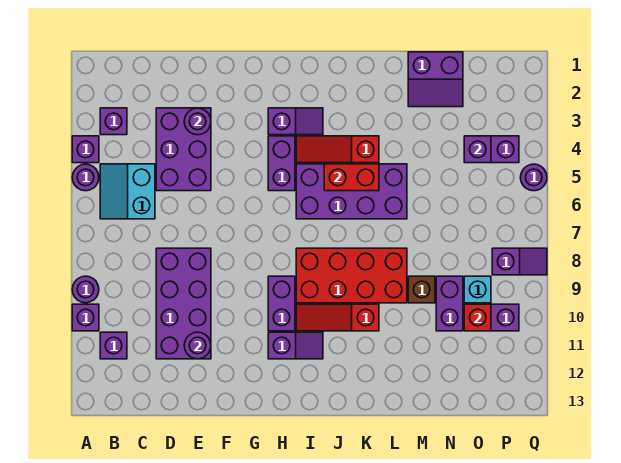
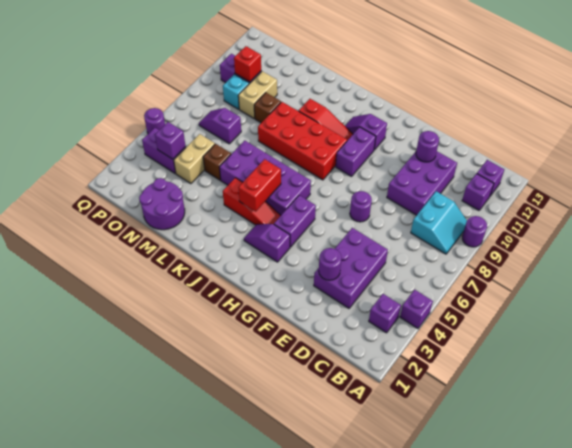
purple 1x1 round brick [72,164,99,191] -> purple 1x1 round brick moved to [350,191,372,222]
purple 1x1 brick [72,304,99,331] -> purple 1x1 brick moved to [477,160,504,196]
cyan 2x2 slope [100,164,155,219] -> cyan 2x2 slope moved to [411,191,467,254]
purple 2x4 brick [156,248,211,359] -> purple 2x3 brick [387,151,457,215]
red 1x2 brick [324,164,379,191] -> red 1x2 brick turned to [238,159,281,211]
purple 2x2 slope [408,52,463,107] -> purple 2x2 round brick [139,178,185,230]
none -> brown 1x1 brick [203,144,231,180]
none -> tan 1x2 brick [174,134,215,184]
purple 1x2 brick [436,276,463,331] -> tan 1x2 brick [238,71,277,118]
purple 1x2 slope [492,248,547,275] -> purple 1x2 slope moved to [199,108,241,144]

